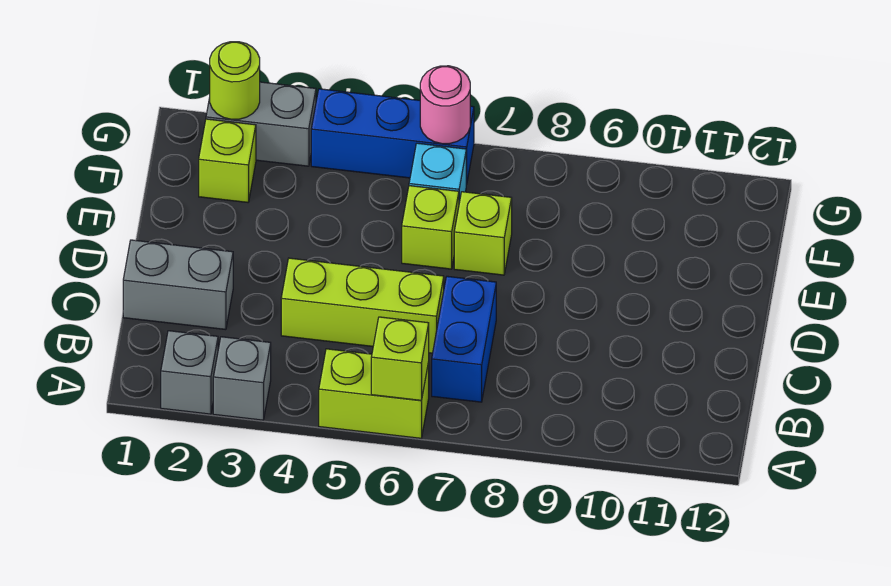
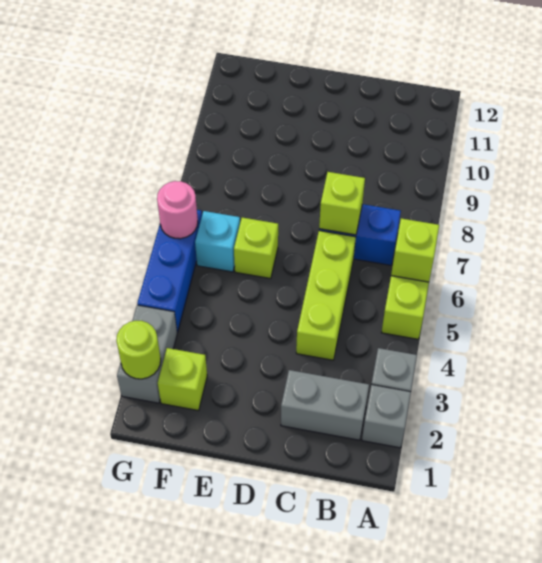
grey 1x2 brick [123,240,233,330] -> grey 1x2 brick turned to [281,370,369,440]
lime 1x1 brick [454,192,512,275] -> lime 1x1 brick moved to [319,172,365,235]

